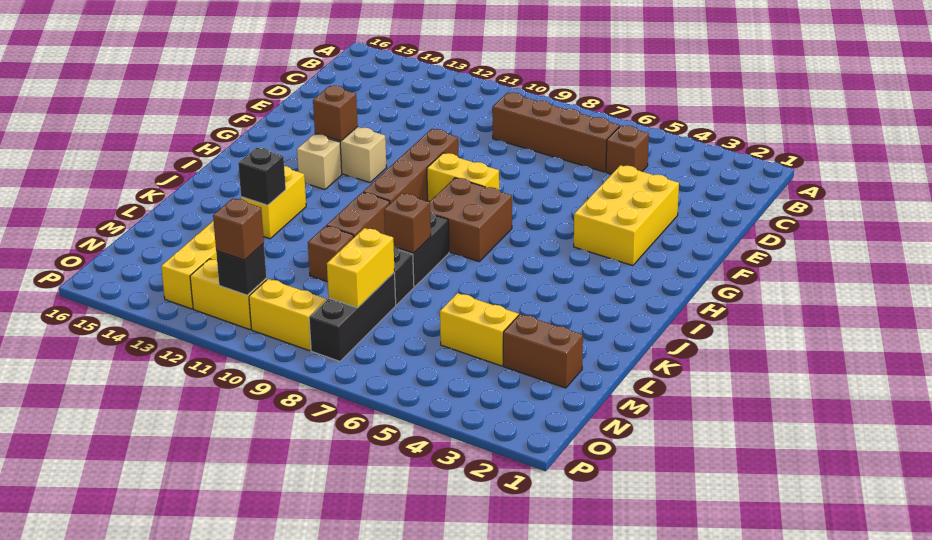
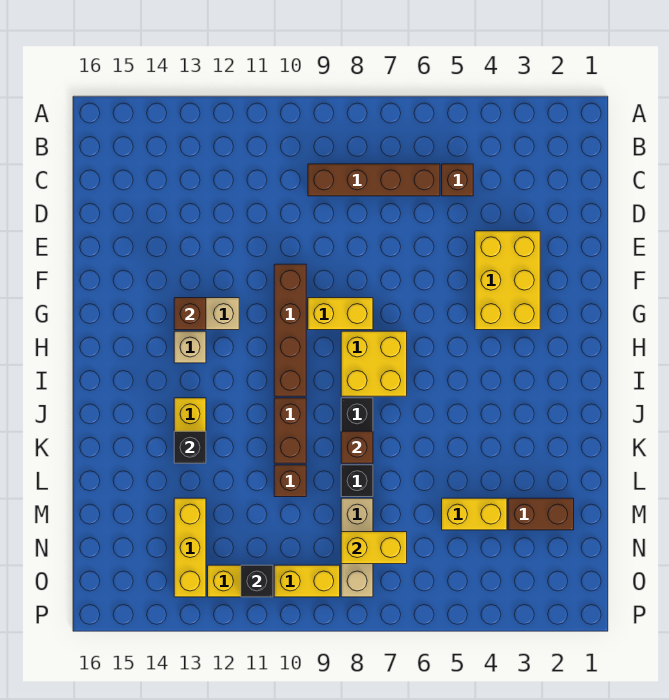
brown 2x2 brick [430,178,512,261] -> yellow 2x2 brick [341,331,407,396]
black 1x3 brick [309,273,396,361] -> tan 1x3 brick [341,498,373,597]
yellow 1x2 brick [327,228,395,308] -> yellow 1x2 brick turned to [341,532,407,564]
brown 1x1 brick [213,198,264,260] -> none

